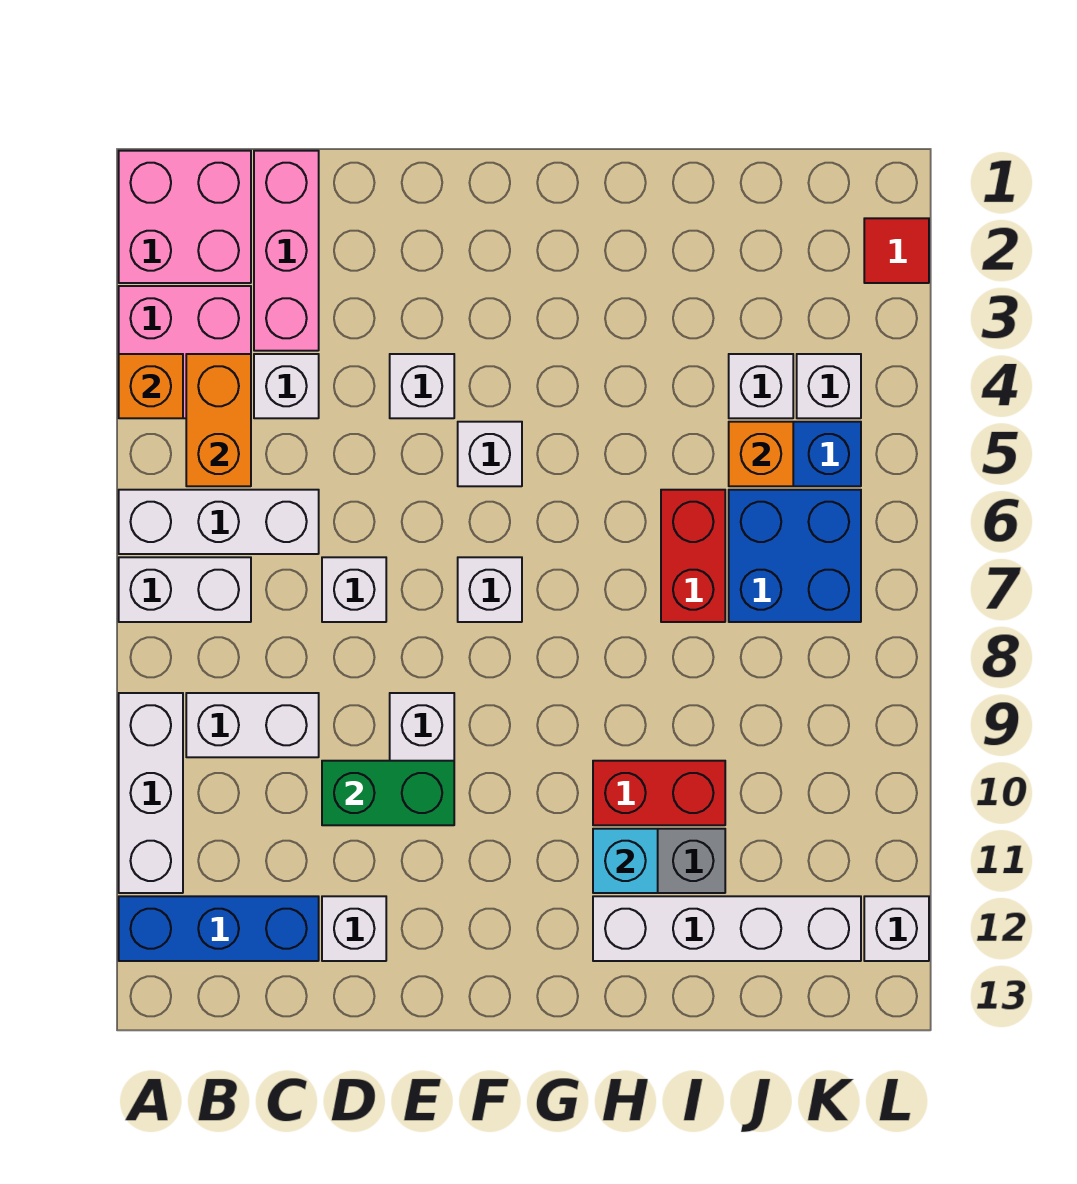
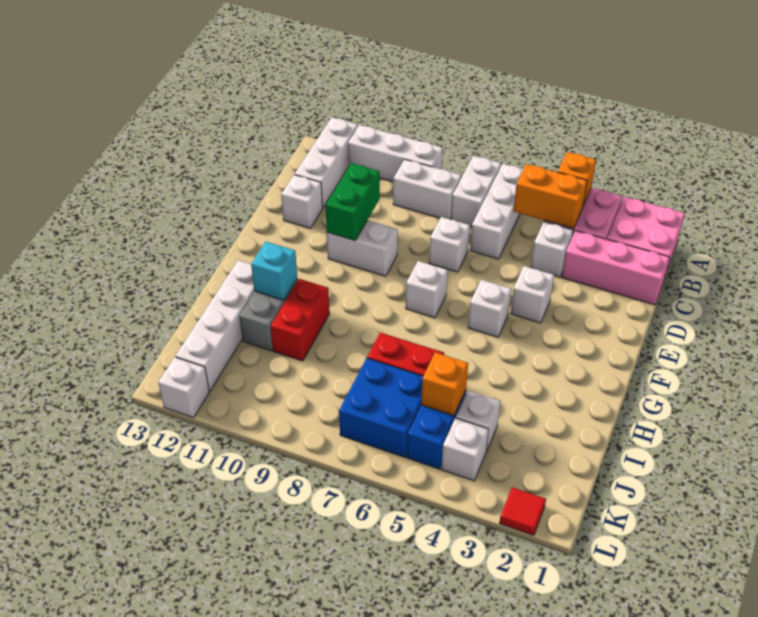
blue 1x3 brick [119,896,319,961] -> white 1x3 brick [295,117,358,208]
white 1x2 brick [186,693,319,757] -> white 1x2 brick turned to [393,159,461,219]

